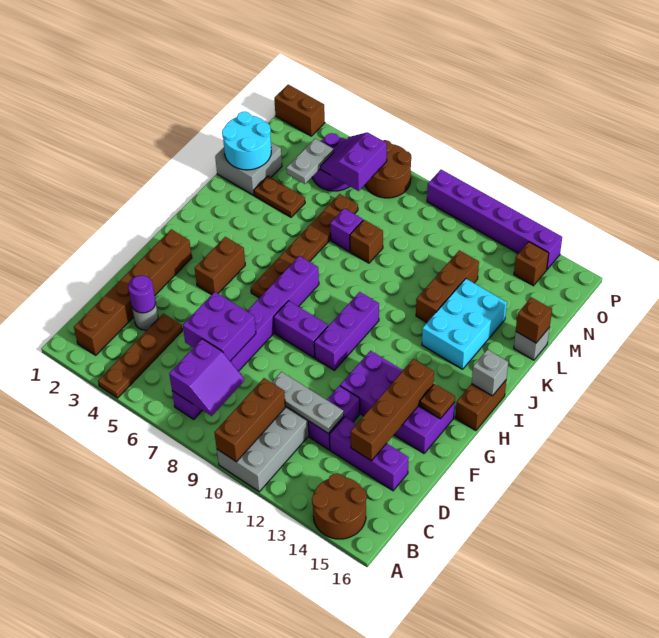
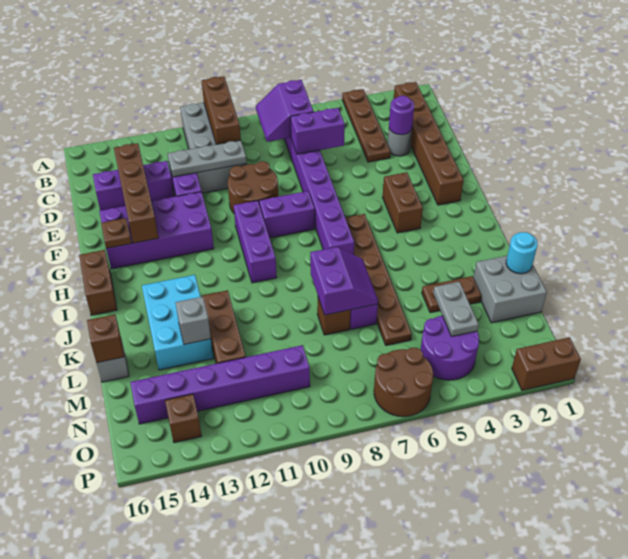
brown 2x2 round brick [312,473,367,539] -> brown 2x2 round brick moved to [228,161,278,213]
purple 2x2 brick [183,292,256,361] -> purple 1x2 brick [291,108,345,154]
grey 1x1 brick [472,349,508,396] -> grey 1x1 brick moved to [175,297,211,344]
cyan 2x2 round brick [222,111,271,170] -> cyan 1x1 round brick [506,232,538,274]
purple 2x2 slope [321,132,387,191] -> purple 2x2 slope moved to [310,247,378,315]
purple 1x6 brick [427,169,562,269] -> purple 1x6 brick moved to [130,345,310,424]

